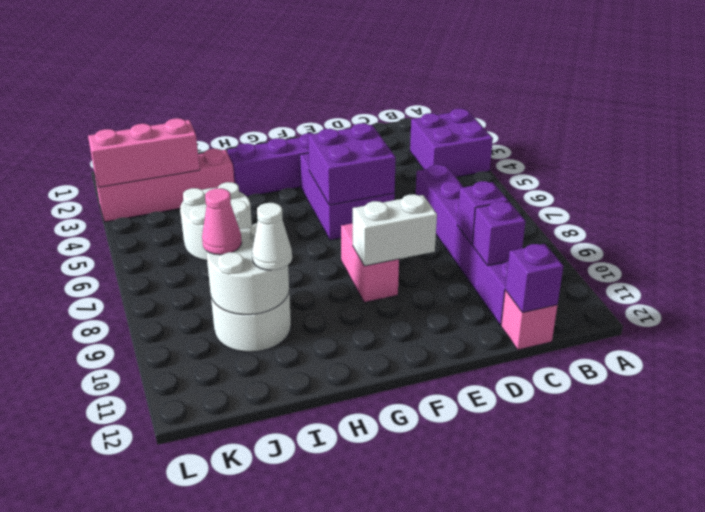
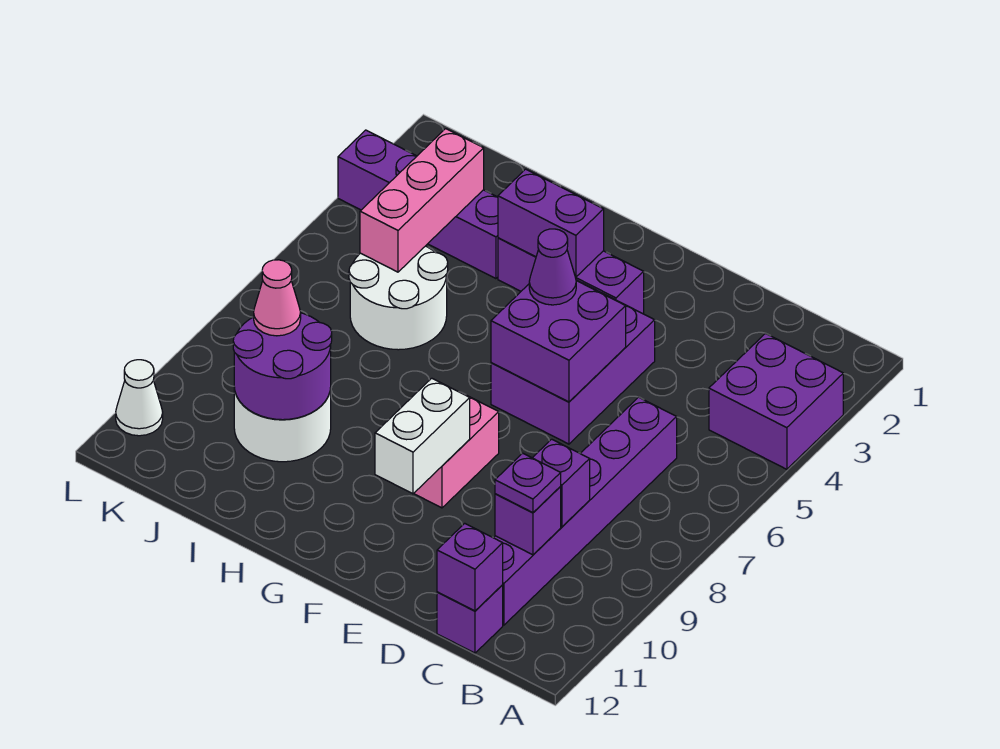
none -> purple 1x1 plate [495,453,561,513]
pink 1x1 brick [501,290,557,350] -> purple 1x1 brick [437,585,503,653]
white 1x2 brick [353,194,437,266] -> white 1x2 brick turned to [375,378,470,494]
none -> purple 1x1 cone [529,229,576,305]
none -> purple 1x2 brick [498,169,604,277]
pink 1x4 brick [95,149,234,222] -> purple 1x4 brick [338,130,498,279]
white 2x2 round brick [207,223,289,315] -> purple 2x2 round brick [233,313,332,420]
white 1x1 cone [252,203,292,270] -> white 1x1 cone moved to [116,360,163,436]
pink 1x3 brick [88,118,200,187] -> pink 1x3 brick turned to [360,129,484,272]

